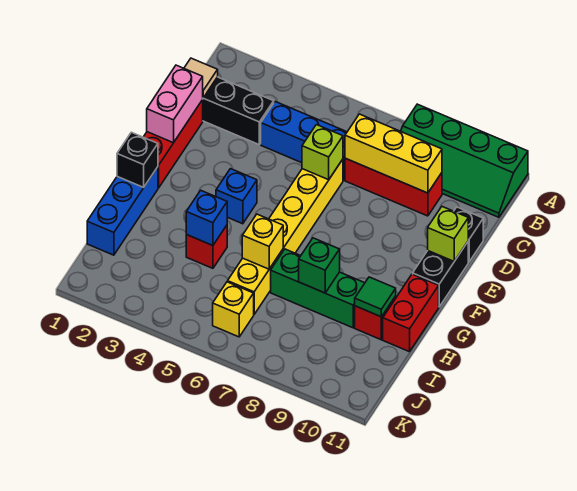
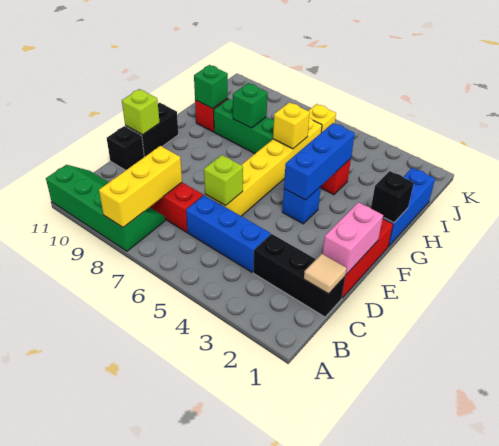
yellow 1x3 brick [345,114,442,193] -> yellow 1x3 brick turned to [99,146,182,227]
red 1x2 brick [383,274,439,352] -> none
blue 1x1 brick [186,190,227,246] -> blue 1x3 brick [284,123,355,200]
green 1x1 tile [355,277,396,317] -> green 1x1 brick [194,65,228,109]

